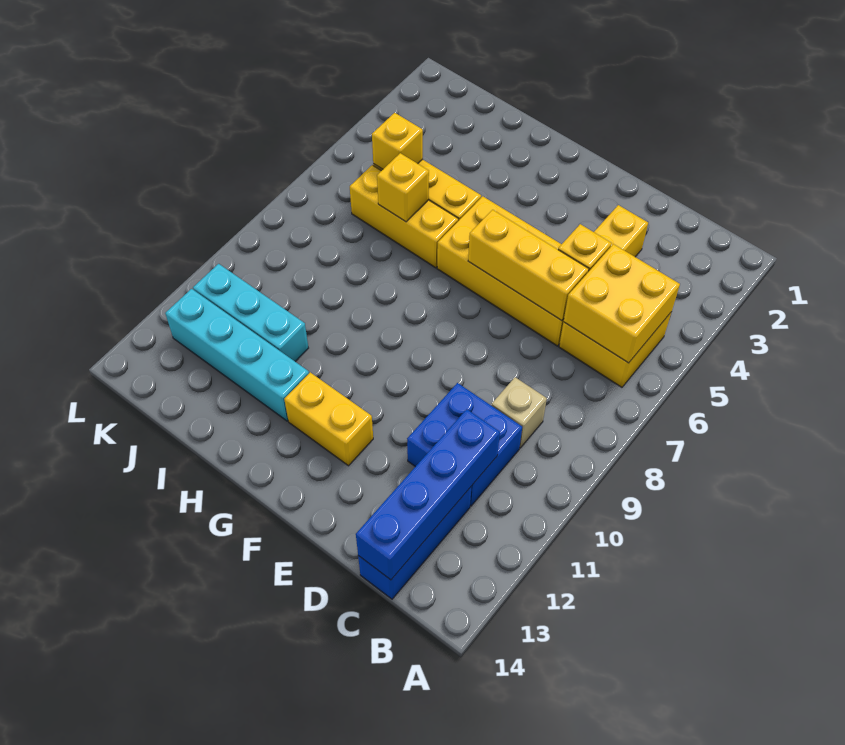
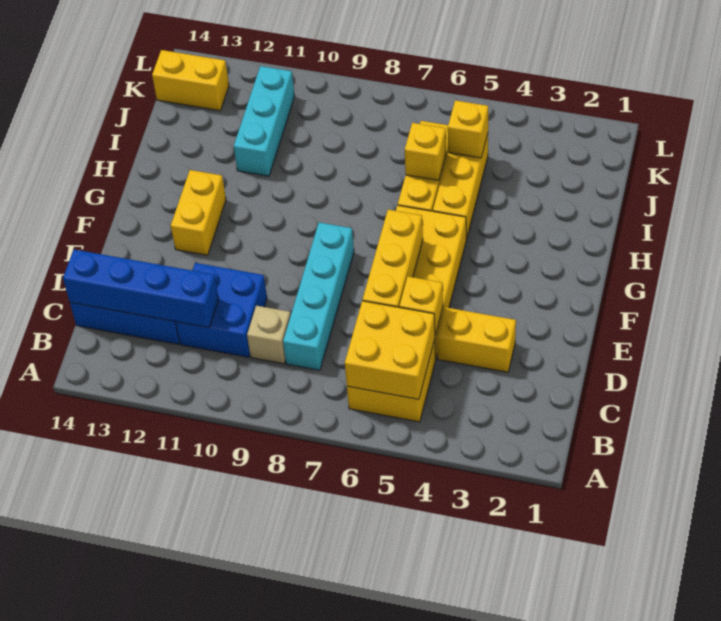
cyan 1x4 brick [165,289,309,421] -> cyan 1x4 brick moved to [283,222,354,370]
none -> yellow 1x2 brick [152,50,229,111]

